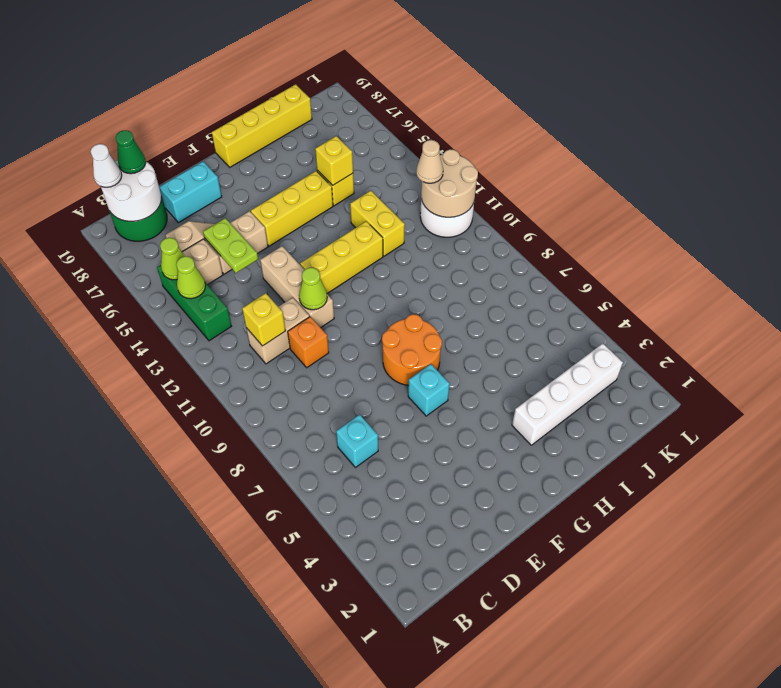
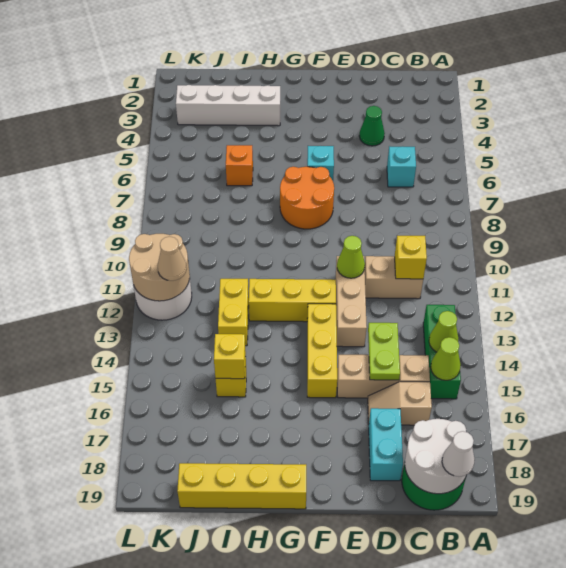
green 1x1 cone [116,130,146,174] -> green 1x1 cone moved to [359,106,385,146]
orange 1x1 brick [288,317,329,368] -> orange 1x1 brick moved to [226,145,253,186]
cyan 1x2 brick [159,161,222,223] -> cyan 1x2 brick turned to [369,408,403,481]
yellow 1x3 brick [251,171,333,246] -> yellow 1x3 brick turned to [307,304,337,398]

